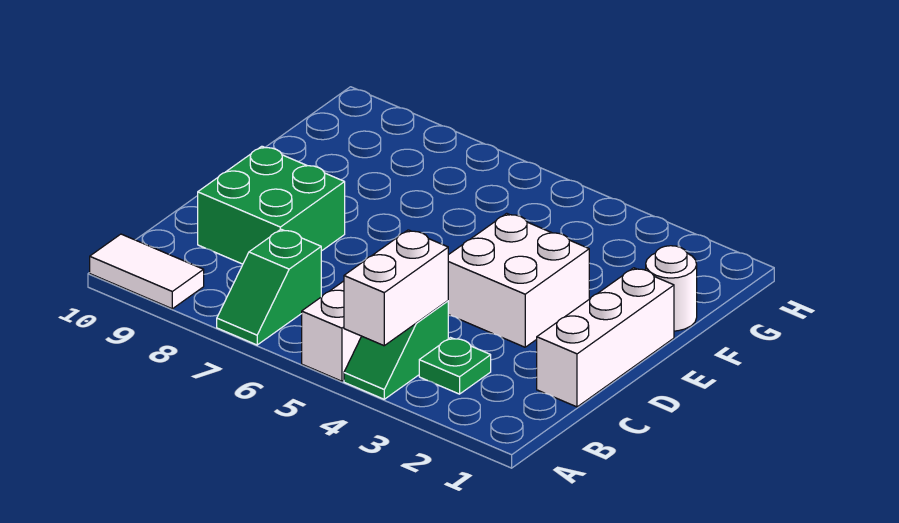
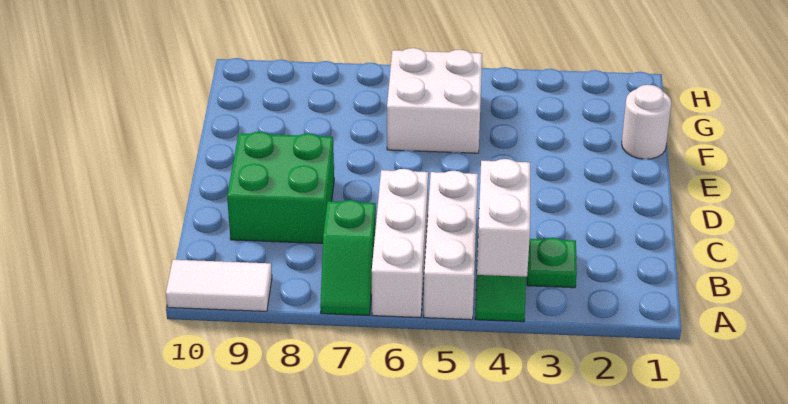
white 1x3 brick [537,268,674,407] -> white 1x3 brick moved to [372,169,428,318]
white 2x2 brick [448,213,589,347] -> white 2x2 brick moved to [387,48,482,153]

